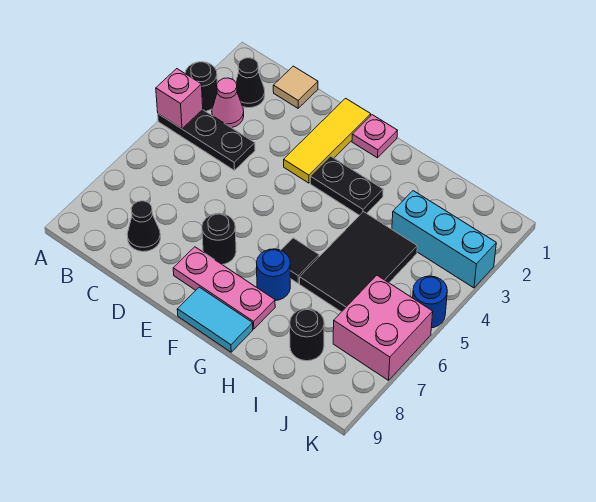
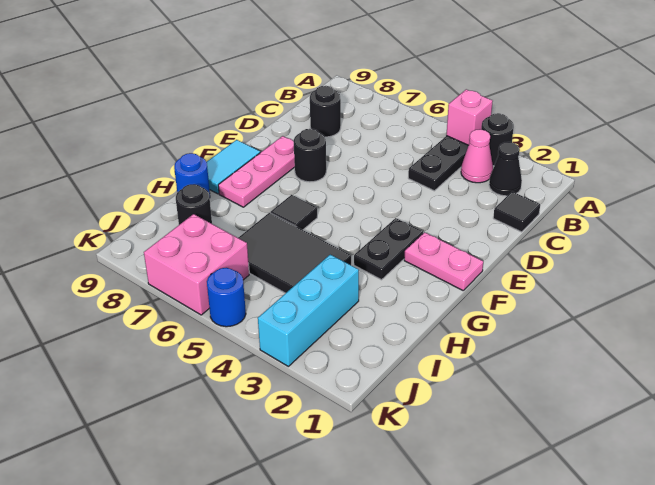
tan 1x1 tile [273,66,318,108] -> black 1x1 tile [493,192,540,232]
black 1x1 cone [127,201,161,252] -> black 1x1 round brick [310,86,341,137]
yellow 1x3 tile [284,98,371,183] -> none
pink 1x1 plate [352,115,398,158] -> pink 1x2 plate [404,232,483,290]
blue 1x1 round brick [256,249,290,301] -> blue 1x1 round brick moved to [174,153,210,197]

